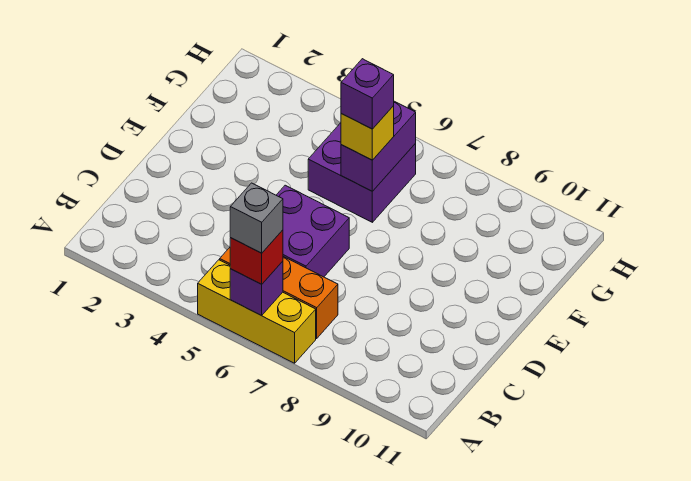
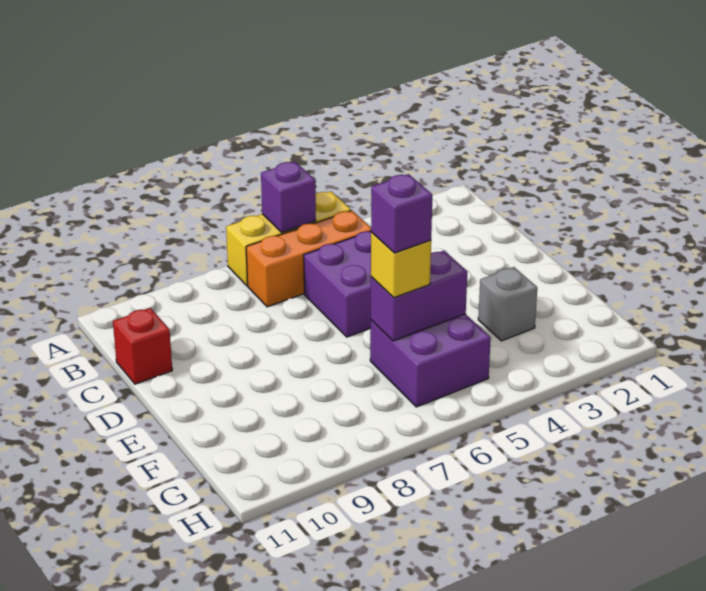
red 1x1 brick [230,230,283,284] -> red 1x1 brick moved to [113,308,172,384]
grey 1x1 brick [230,183,283,253] -> grey 1x1 brick moved to [478,267,537,341]
purple 1x2 brick [341,101,416,191] -> purple 1x2 brick turned to [371,251,467,341]

